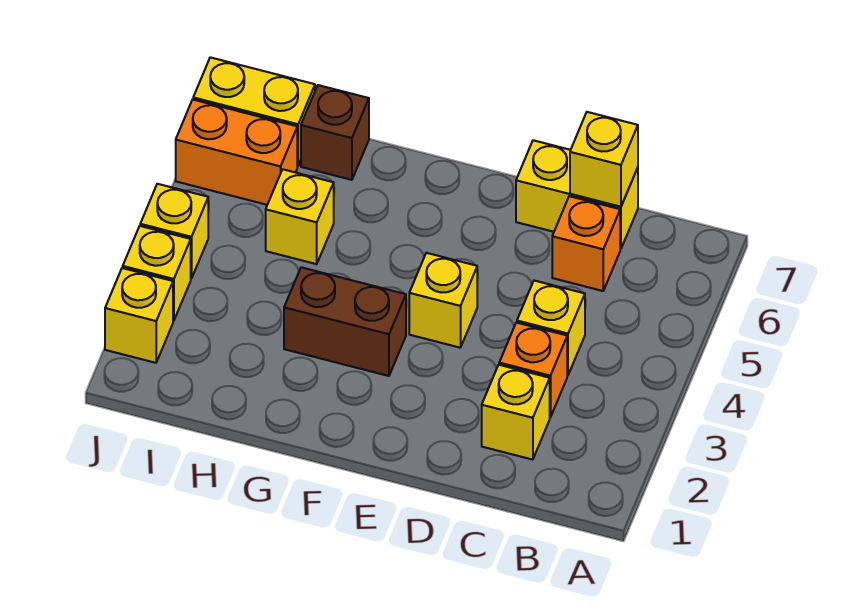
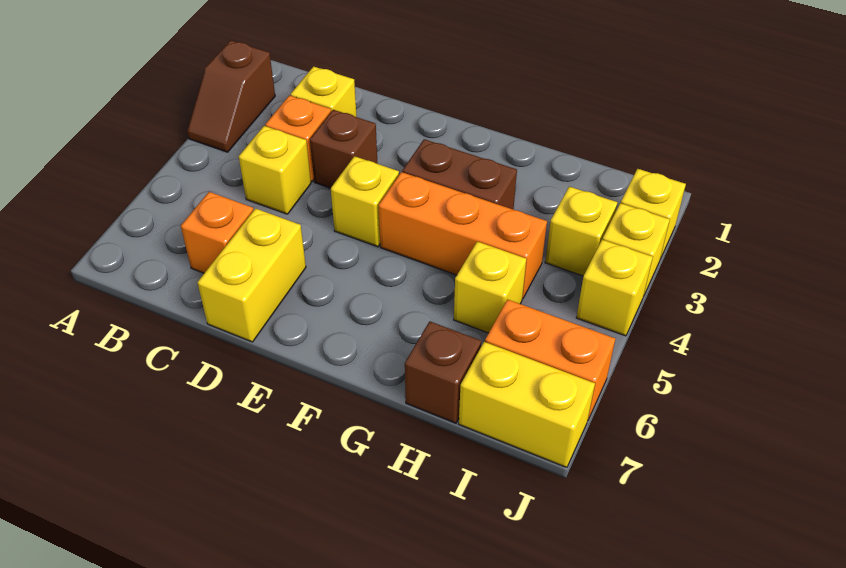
none -> brown 1x2 slope [187,40,275,152]
yellow 1x2 brick [516,140,638,249] -> yellow 1x2 brick turned to [197,209,306,342]
yellow 1x1 brick [570,112,638,207] -> yellow 1x1 brick moved to [545,186,618,276]
none -> brown 1x1 brick [310,110,378,188]
none -> orange 1x3 brick [379,172,547,299]

